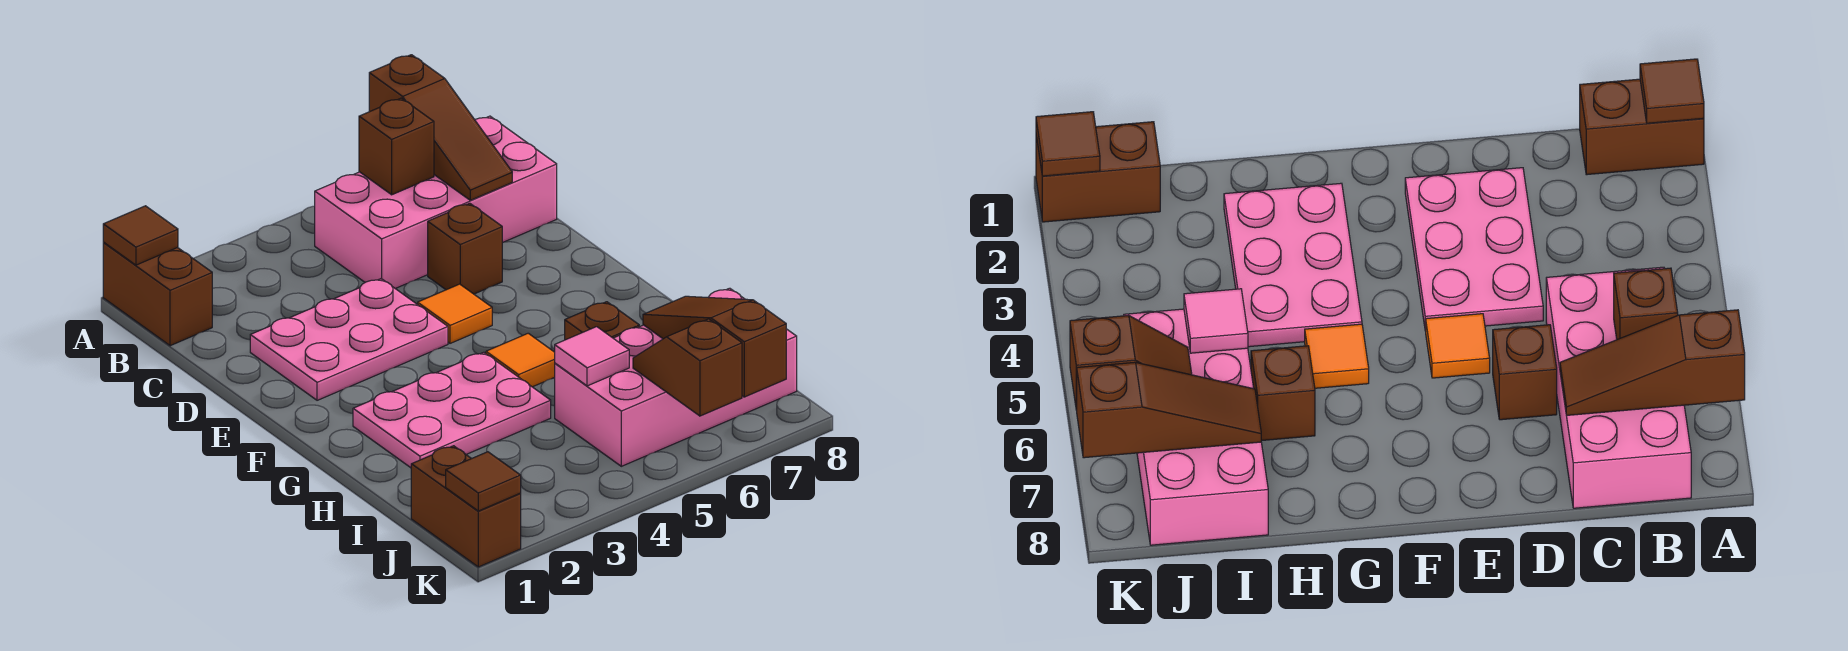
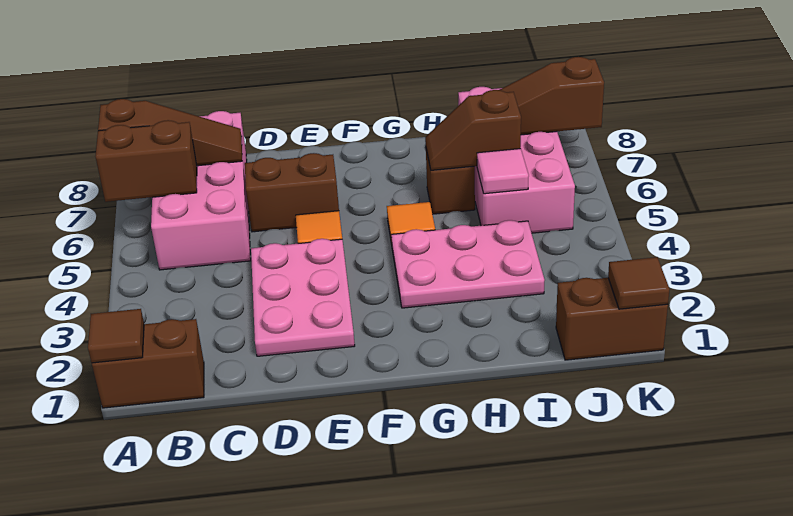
brown 1x1 brick [359,98,434,195] -> brown 1x2 brick [96,120,197,202]
brown 1x1 brick [428,203,502,294] -> brown 1x2 brick [245,153,339,232]
pink 2x3 plate [353,352,551,468] -> pink 2x3 plate turned to [391,220,545,308]
brown 1x2 slope [633,319,742,416] -> brown 1x2 slope moved to [425,90,521,170]

